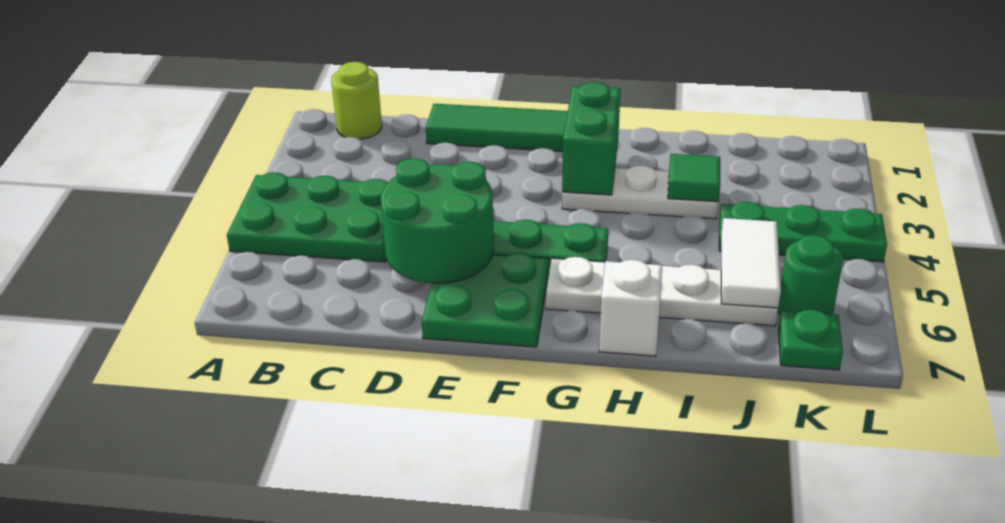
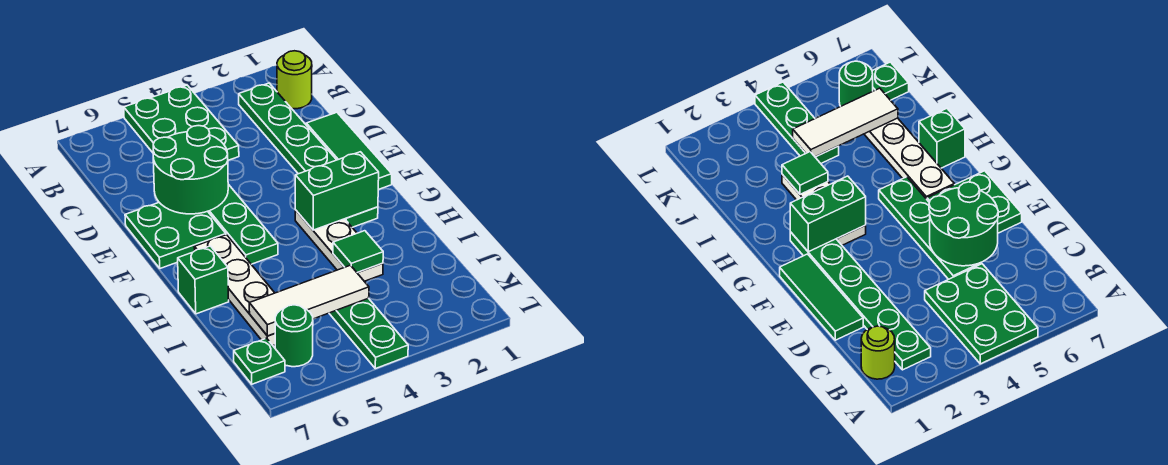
none -> green 1x6 plate [239,83,378,227]
white 1x1 brick [599,260,662,356] -> green 1x1 brick [178,246,229,314]
white 1x2 tile [721,218,781,308] -> white 1x3 tile [249,265,369,336]

